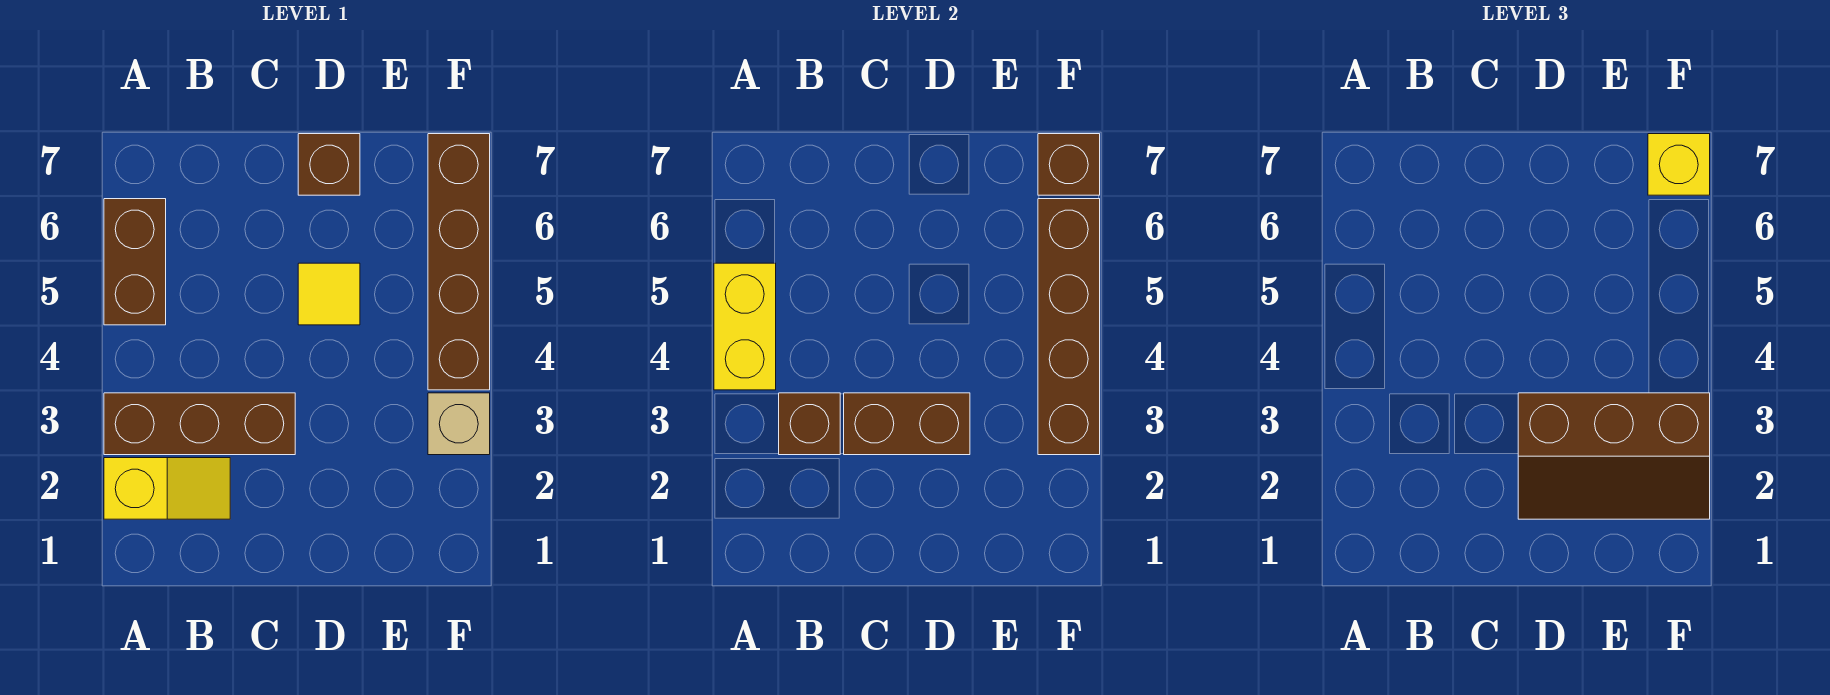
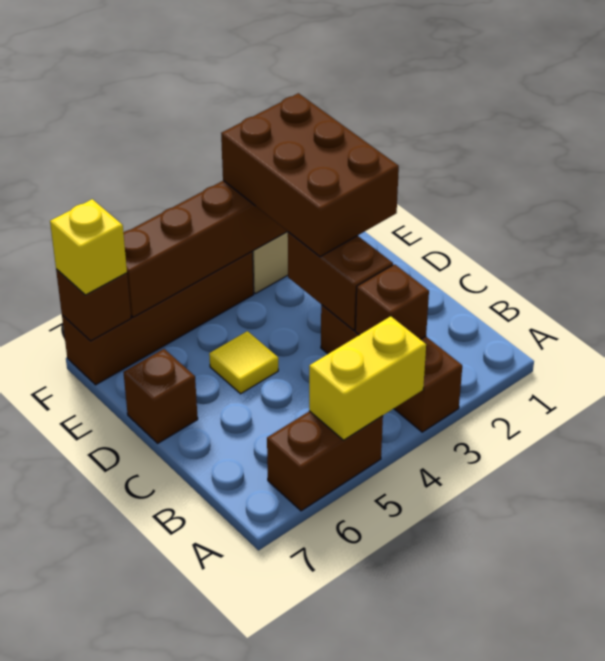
yellow 1x2 slope [104,458,230,519] -> none
brown 2x3 slope [1518,393,1710,519] -> brown 2x3 brick [221,93,399,257]

